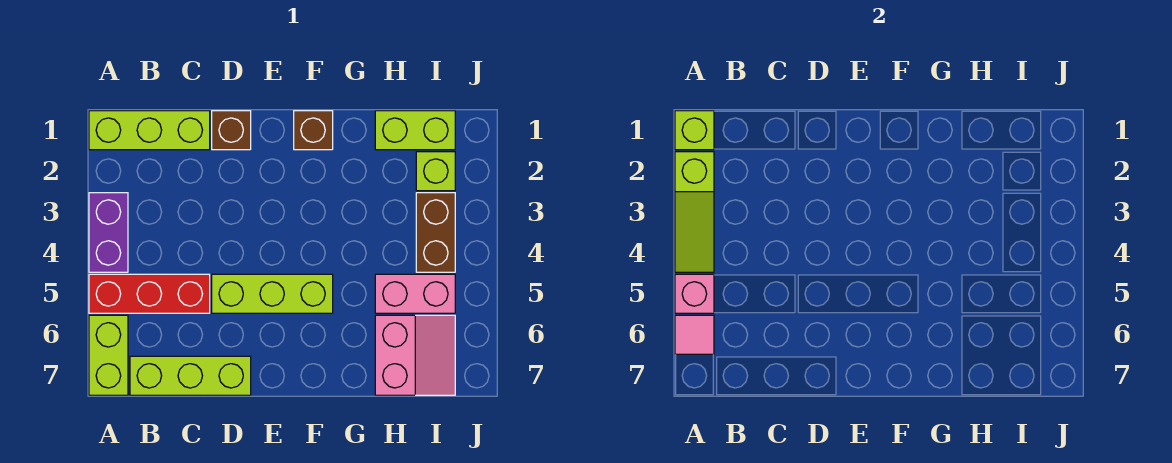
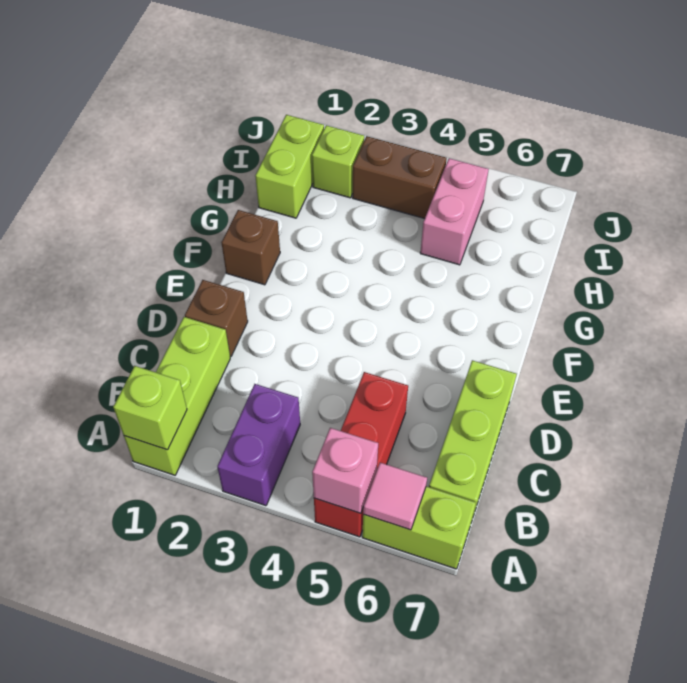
lime 1x3 slope [675,152,714,272] -> none
purple 1x2 brick [89,193,128,272] -> purple 1x2 brick turned to [217,384,300,506]
lime 1x3 brick [212,274,333,313] -> none
pink 2x2 slope [375,315,455,395] -> none

